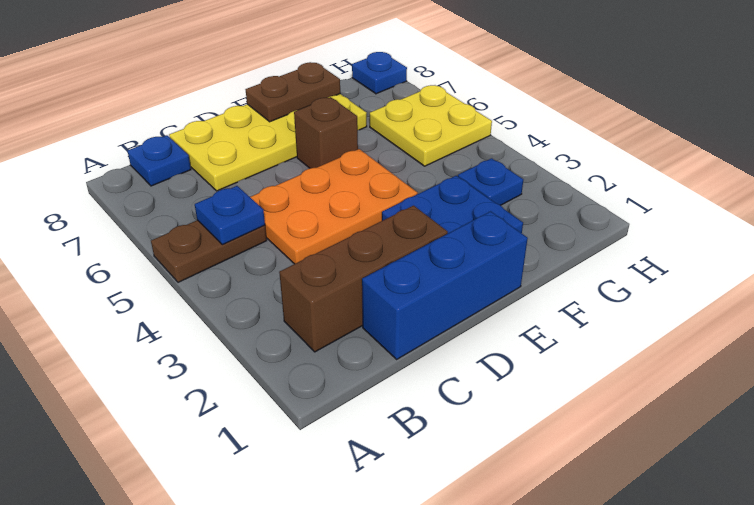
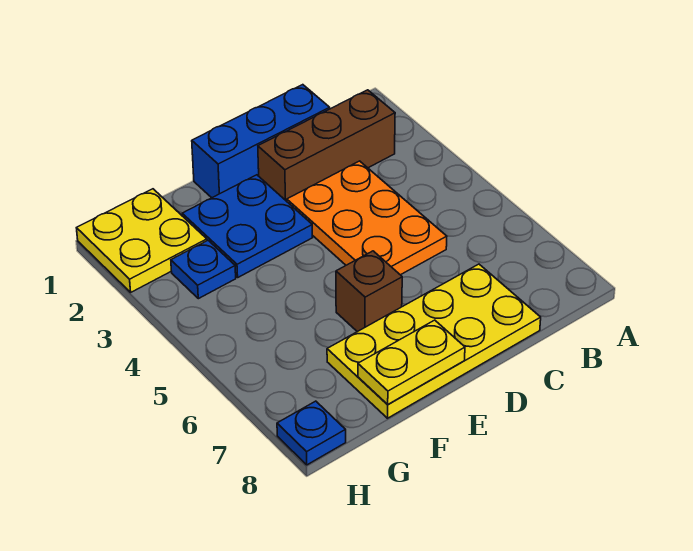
brown 1x2 plate [151,220,267,282] -> none
blue 1x1 plate [195,186,265,245] -> none
blue 1x1 plate [128,135,191,186] -> none
orange 2x3 plate [250,149,418,264] -> orange 2x3 plate turned to [287,161,447,275]
brown 1x2 plate [246,62,340,122] -> yellow 1x2 plate [358,320,465,405]
yellow 2x2 plate [370,85,492,166] -> yellow 2x2 plate moved to [77,189,207,292]

